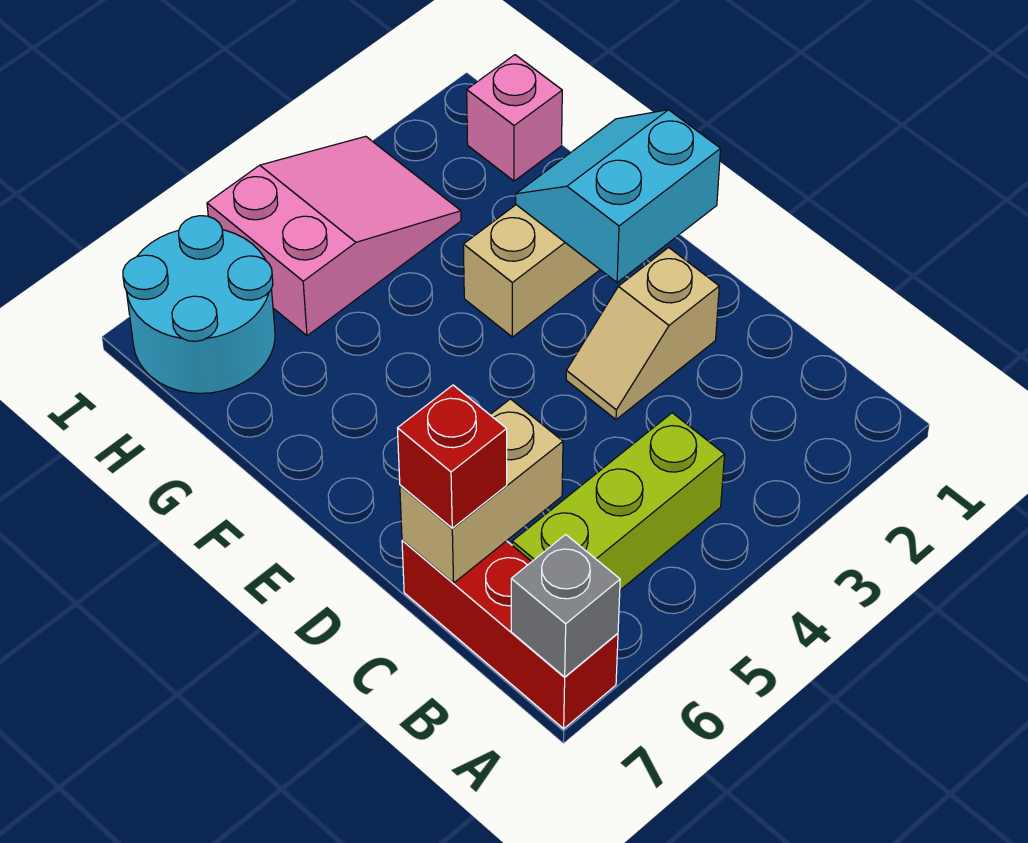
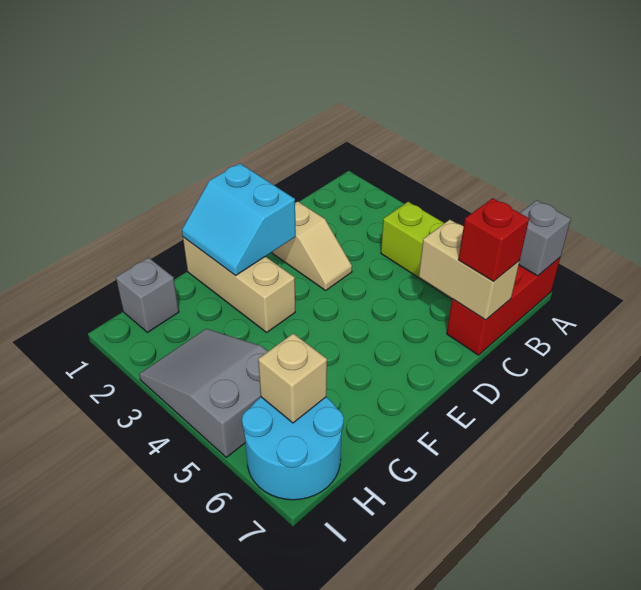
pink 1x1 brick [467,55,562,181] -> grey 1x1 brick [116,258,179,332]
pink 2x3 slope [207,136,461,336] -> grey 2x3 slope [139,329,268,457]
none -> tan 1x1 brick [258,333,327,423]

